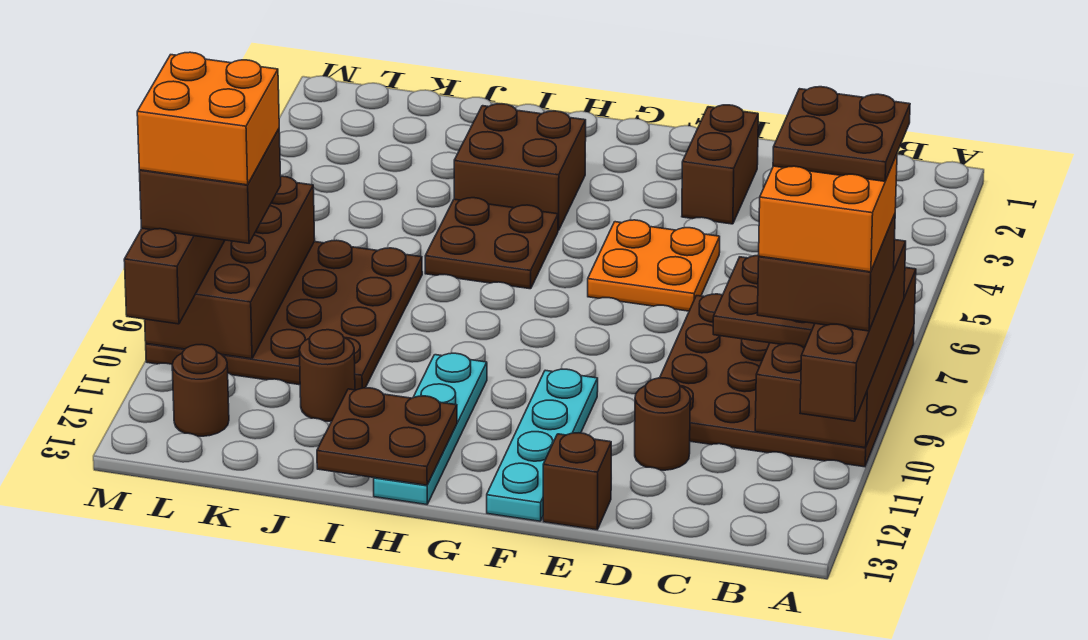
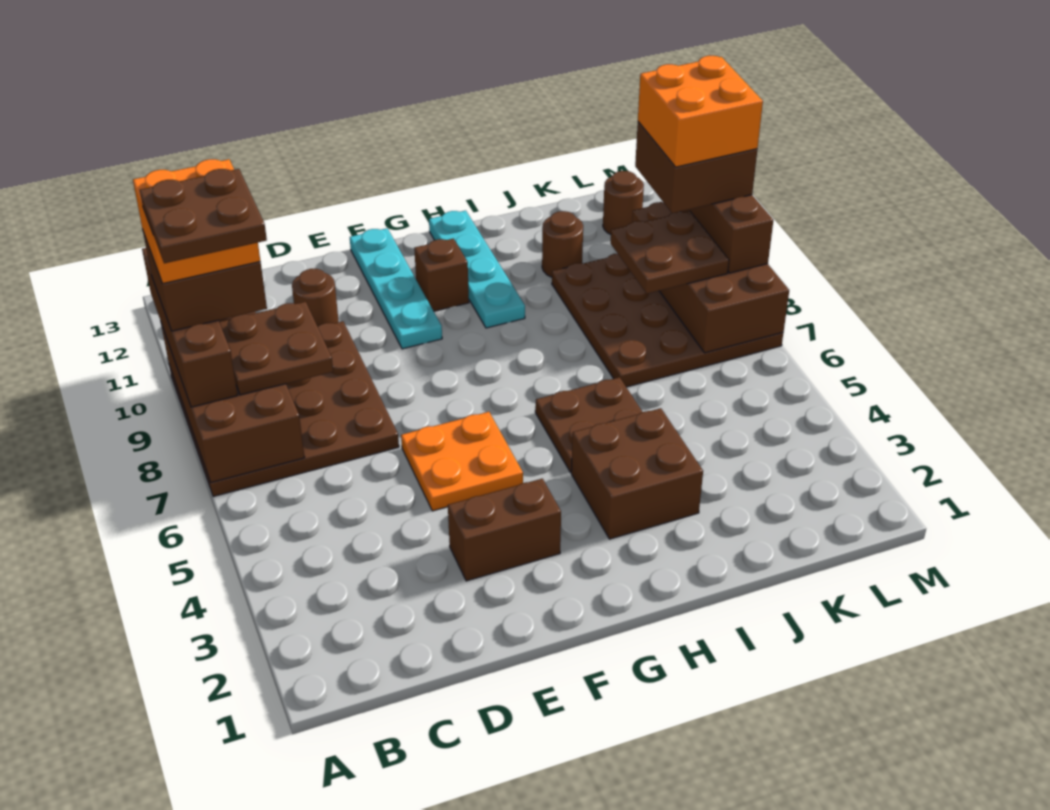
brown 1x2 brick [682,105,758,224] -> brown 1x2 brick turned to [448,479,561,581]
brown 1x1 brick [543,433,611,530] -> brown 1x1 brick moved to [414,239,469,311]
brown 2x2 plate [317,388,457,485] -> brown 2x2 plate moved to [611,211,729,294]

